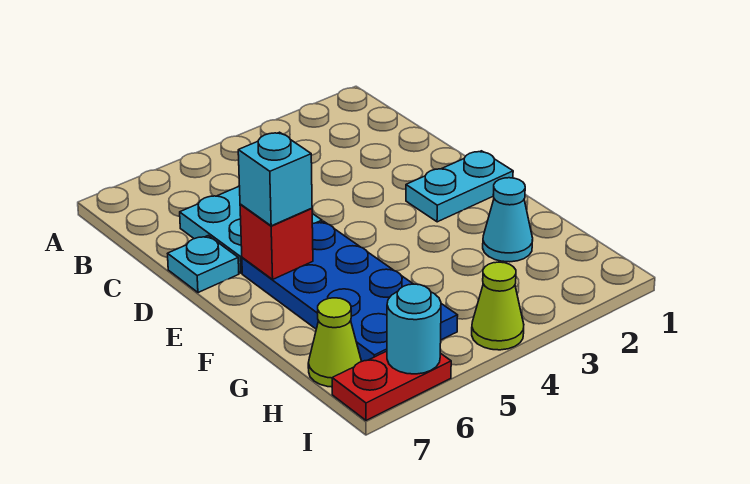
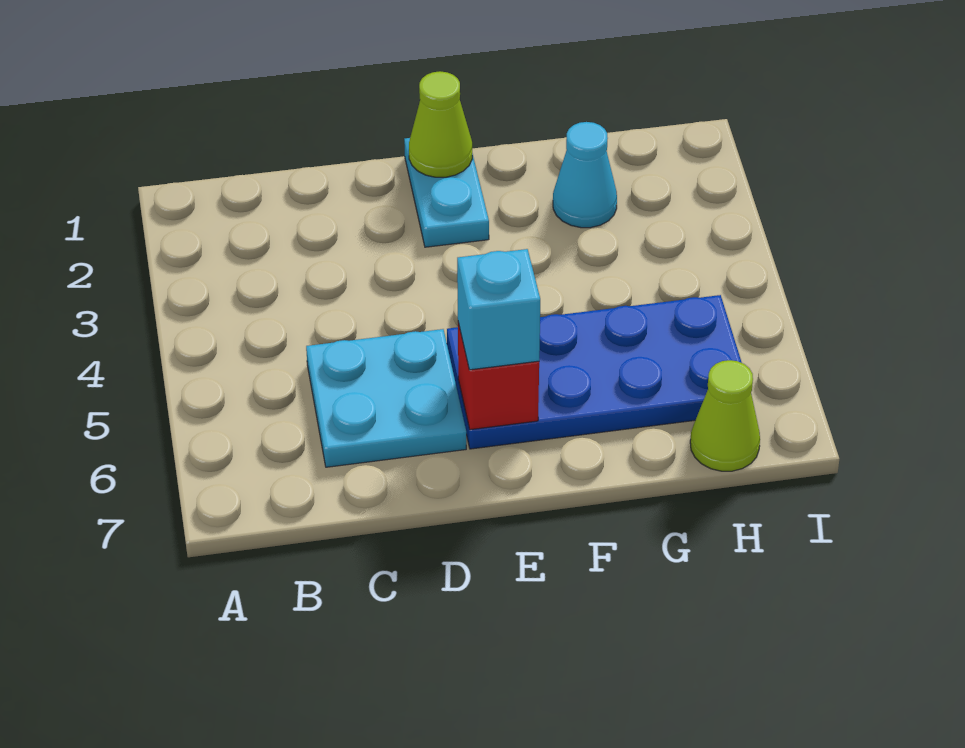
cyan 1x1 plate [168,236,239,293] -> none
lime 1x1 cone [472,262,524,350] -> lime 1x1 cone moved to [409,71,472,177]
red 1x2 plate [332,351,451,420] -> none
cyan 1x1 round brick [387,284,441,374] -> none

